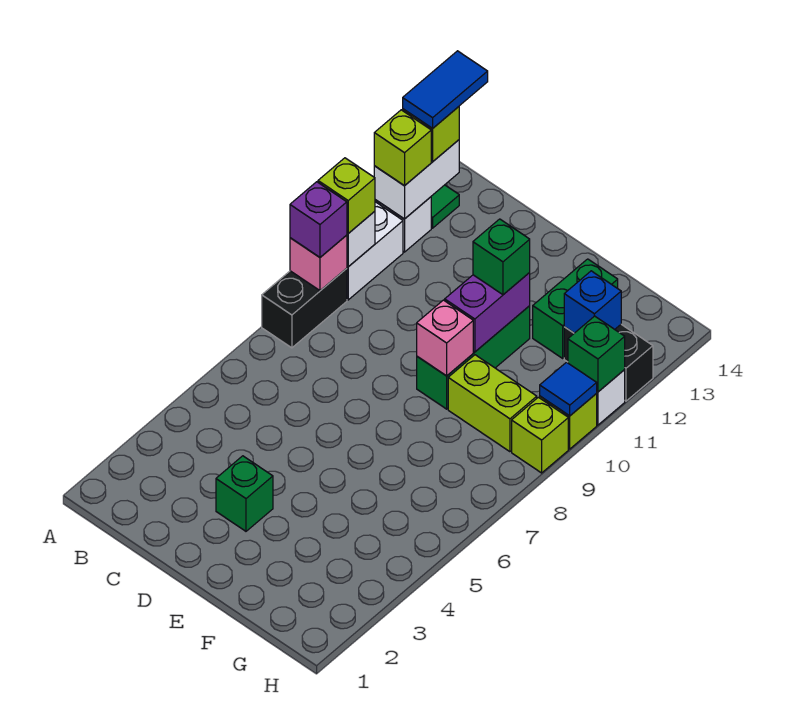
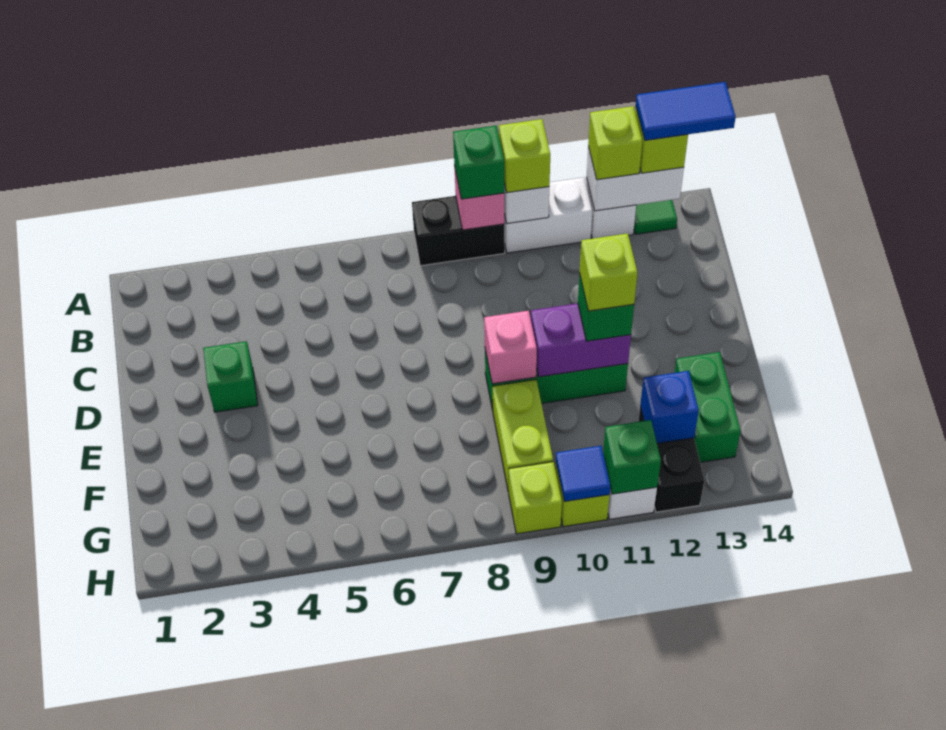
purple 1x1 brick [290,182,347,257] -> green 1x1 brick [453,126,504,199]
none -> lime 1x1 brick [580,233,637,311]
green 1x2 brick [533,259,618,358] -> green 1x2 brick turned to [675,352,741,462]

